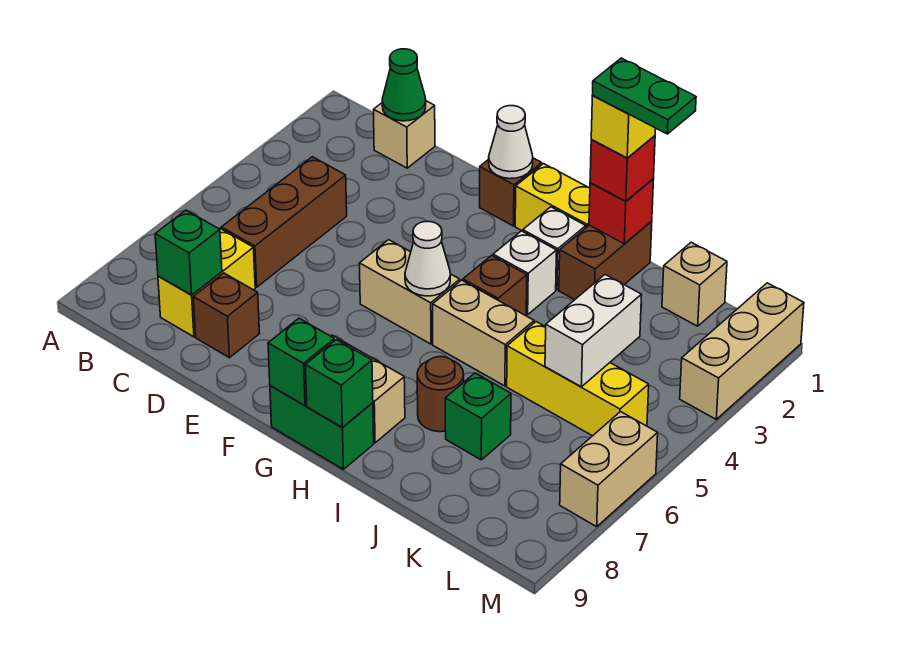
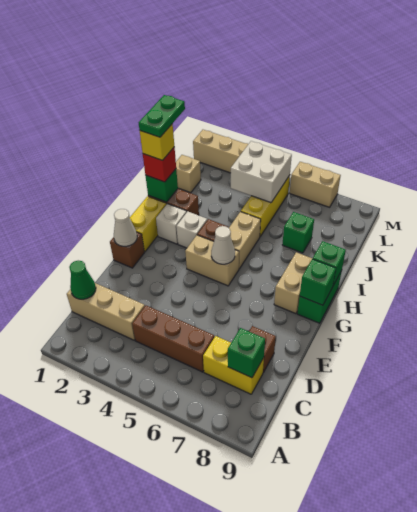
tan 1x1 brick [374,101,435,168] -> tan 1x3 brick [67,283,145,340]
tan 1x2 brick [359,240,460,344] -> tan 1x2 brick turned to [185,235,239,286]
red 1x1 brick [589,179,654,244] -> green 1x1 brick [146,169,178,202]
brown 1x1 round brick [417,357,464,432] -> none
white 1x2 brick [545,275,642,387] -> white 2x2 brick [231,141,292,203]

